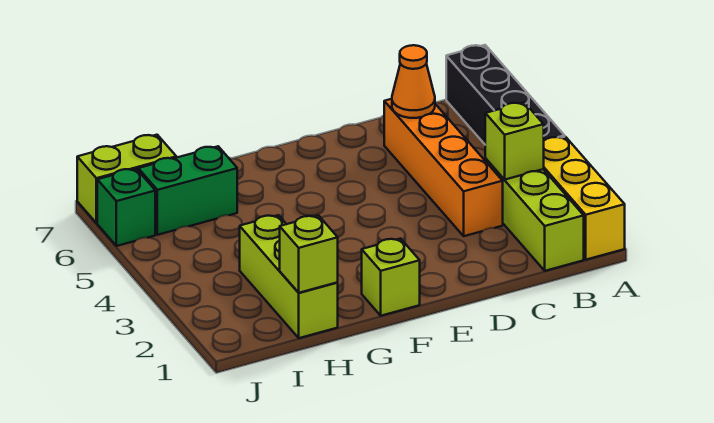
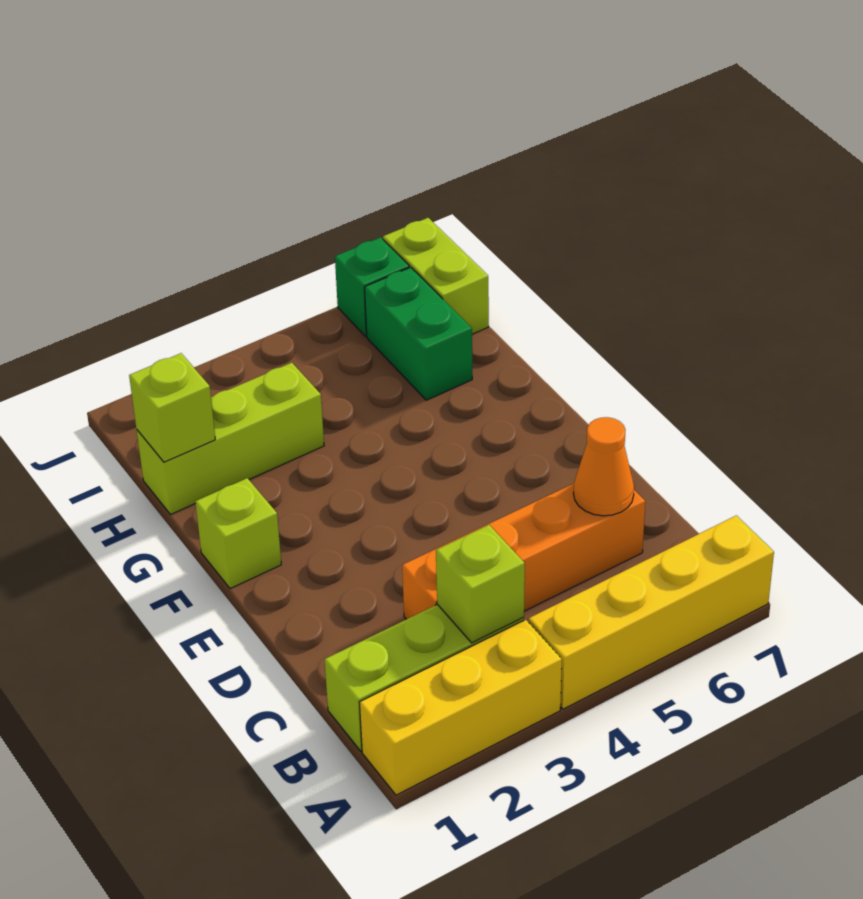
black 1x4 brick [446,45,565,144] -> yellow 1x4 brick [528,515,774,709]

